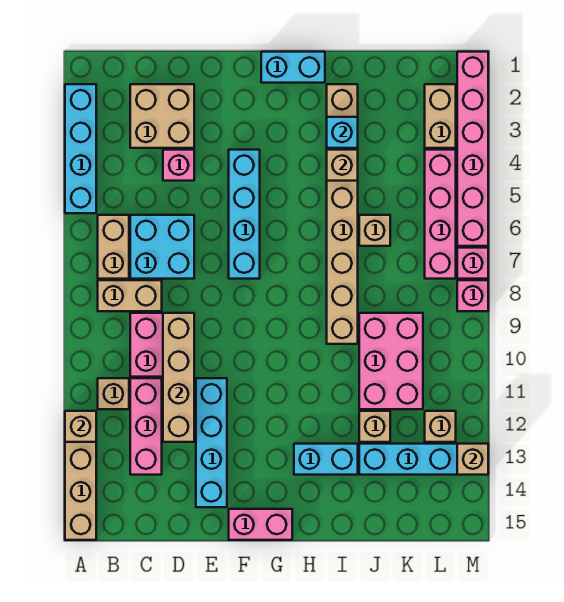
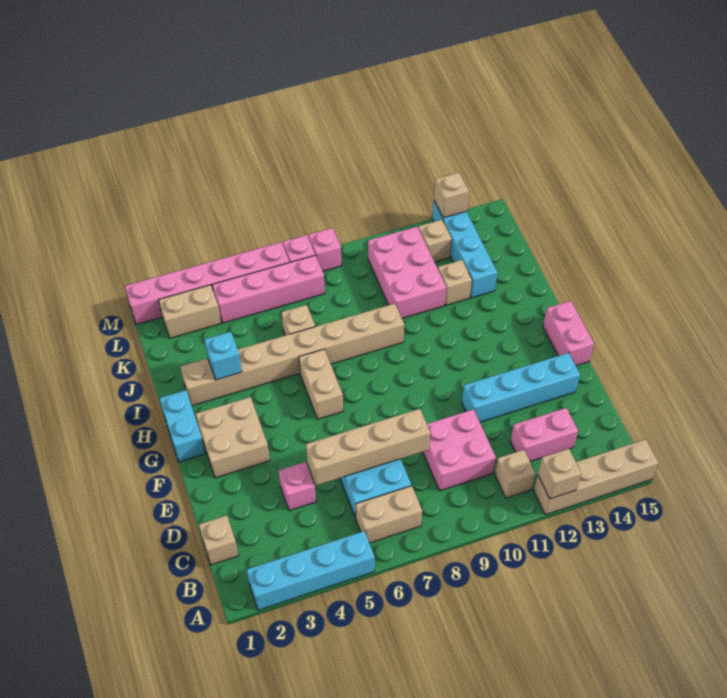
tan 1x2 brick [98,280,162,311] -> tan 1x2 brick moved to [299,349,343,419]
tan 2x2 brick [130,84,194,148] -> tan 2x2 brick moved to [196,397,270,478]
pink 1x3 brick [130,378,162,475] -> pink 1x2 brick [510,408,578,461]
tan 1x4 brick [163,313,194,442] -> tan 1x4 brick moved to [306,409,430,485]
cyan 1x4 brick [229,150,260,279] -> none
cyan 1x2 brick [294,444,358,475] -> none
tan 1x1 brick [327,150,358,181] -> tan 1x1 brick moved to [199,516,238,565]
pink 2x3 brick [359,313,423,409] -> pink 2x3 brick turned to [368,227,446,318]

